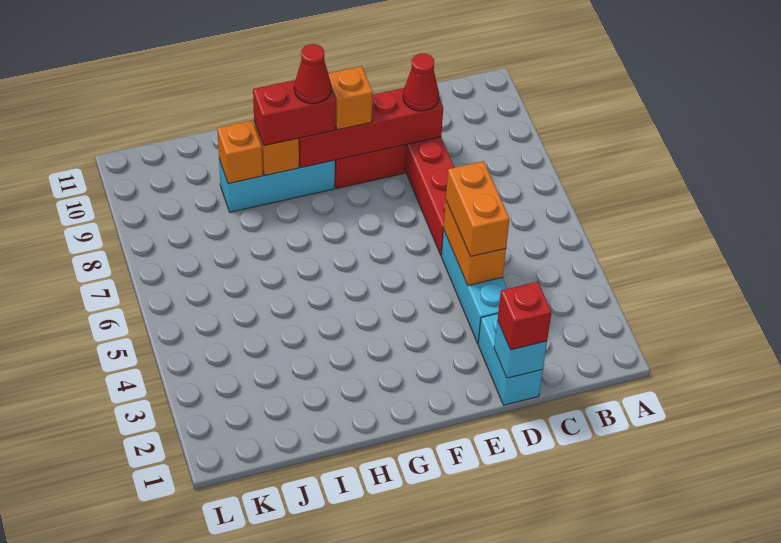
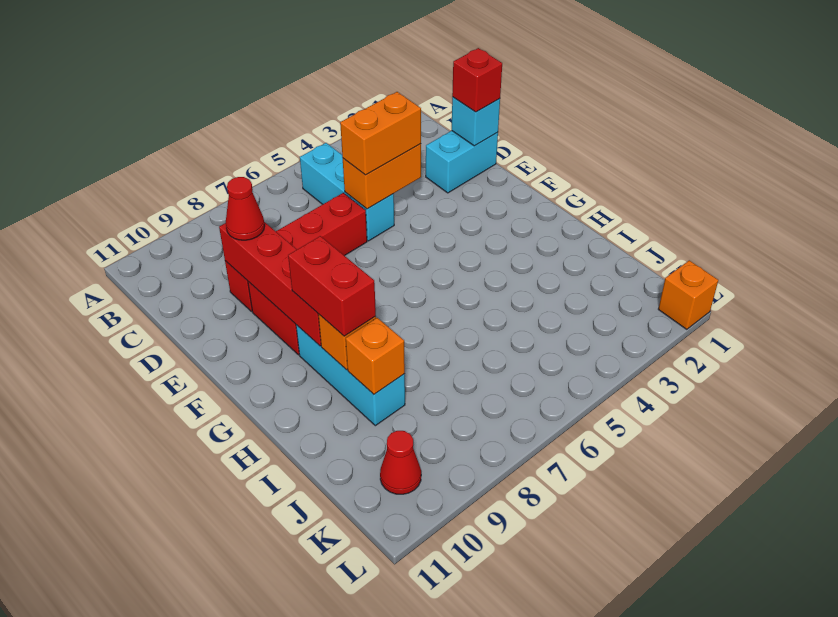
cyan 1x3 brick [441,230,507,343] -> cyan 1x3 brick turned to [300,143,394,241]
orange 1x1 brick [328,66,373,130] -> orange 1x1 brick moved to [658,260,718,329]
red 1x1 cone [294,44,331,104] -> red 1x1 cone moved to [380,431,421,494]

